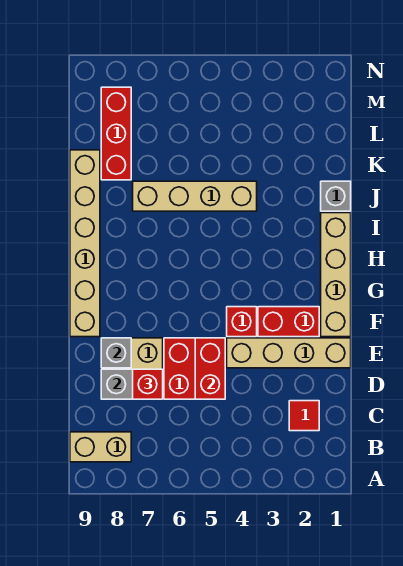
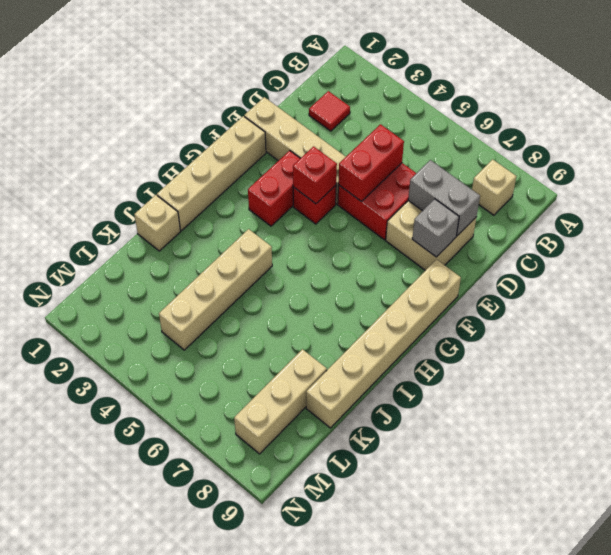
tan 1x2 brick [70,432,131,462] -> tan 1x1 brick [472,160,516,215]
red 1x1 brick [133,369,163,399] -> red 1x1 brick moved to [293,146,337,204]
red 1x2 brick [258,307,319,337] -> red 1x2 brick turned to [248,151,300,226]
grey 1x1 brick [321,181,351,211] -> tan 1x1 brick [134,195,180,251]
tan 1x4 brick [133,181,257,211] -> tan 1x4 brick turned to [159,229,272,350]
red 1x3 brick [101,87,131,180] -> tan 1x3 brick [234,349,327,454]

